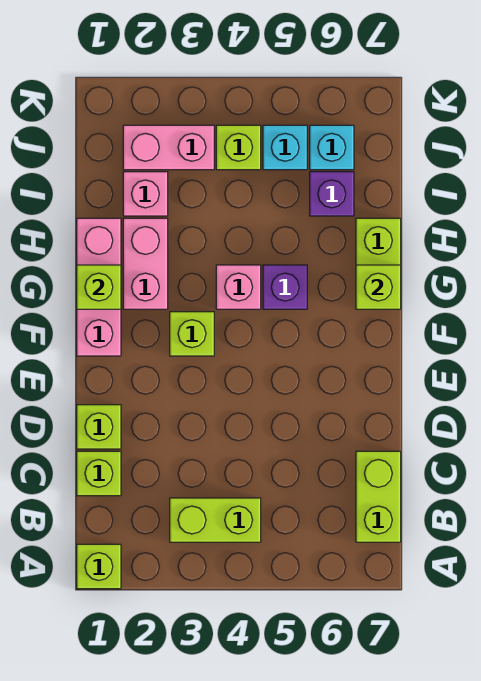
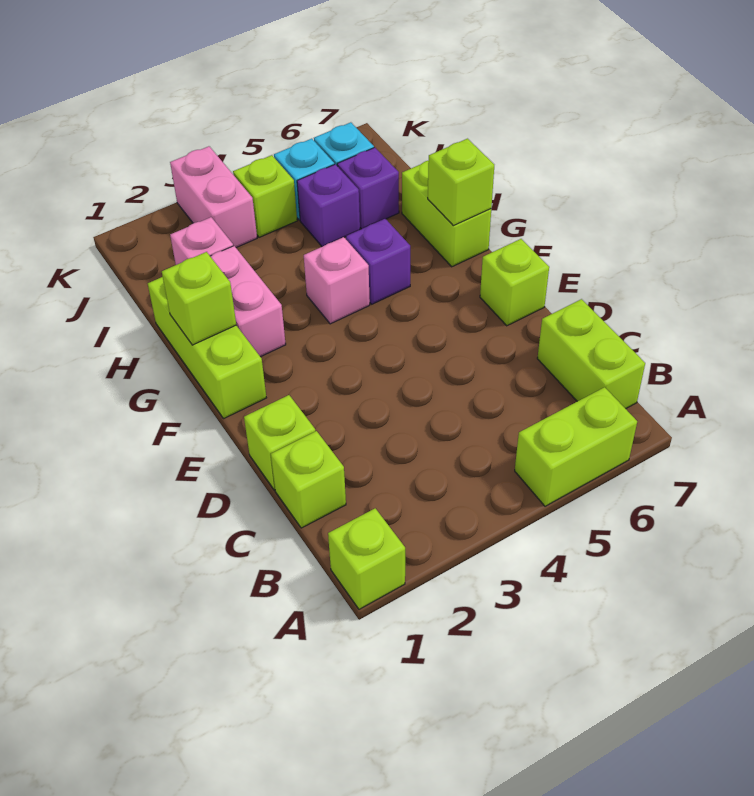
lime 1x2 brick [170,498,261,542] -> lime 1x2 brick moved to [515,387,637,506]
pink 1x3 brick [77,218,121,356] -> lime 1x3 brick [148,277,266,418]
lime 1x1 brick [170,312,214,356] -> lime 1x1 brick moved to [480,239,549,326]
none -> purple 1x1 brick [297,164,360,246]
pink 1x2 brick [123,125,214,170] -> pink 1x2 brick turned to [170,146,257,248]

